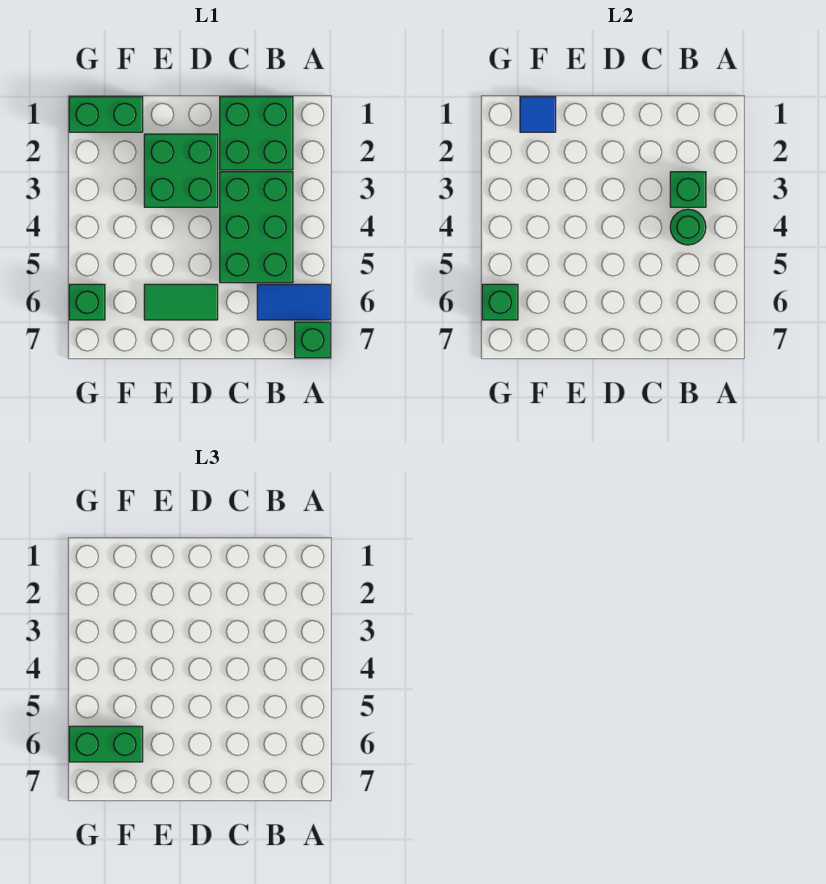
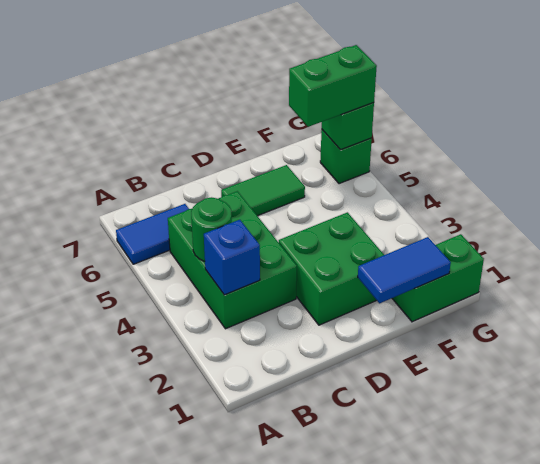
green 1x1 brick [295,322,330,358] -> none
green 2x2 brick [220,97,293,170] -> none
green 1x1 brick [670,172,706,207] -> blue 1x1 brick [204,220,260,295]
blue 1x1 tile [520,97,556,132] -> blue 1x2 tile [358,237,451,303]

